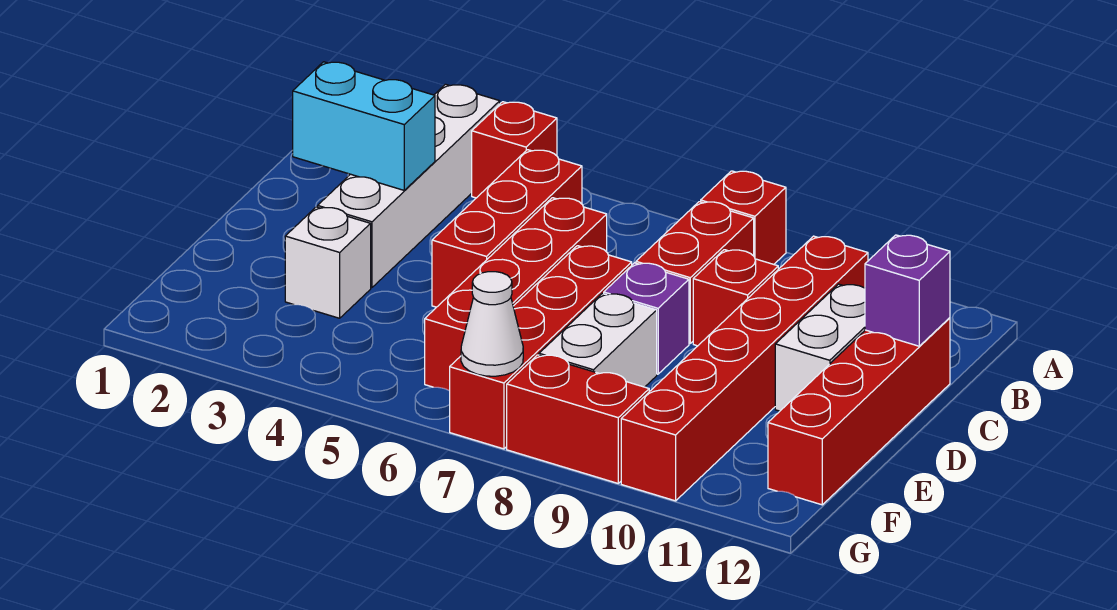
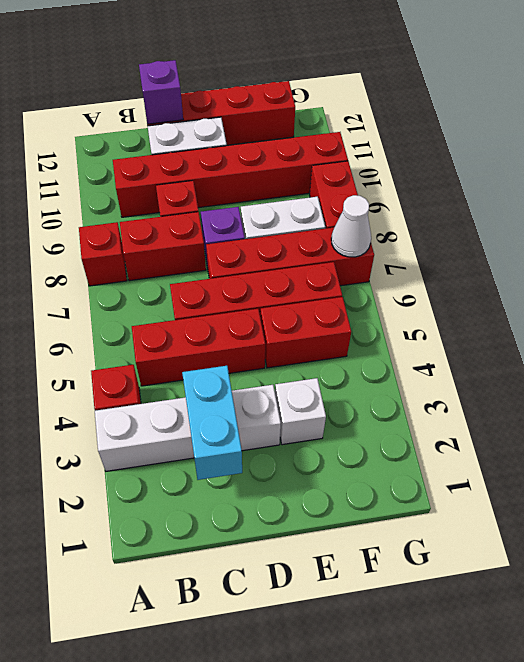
none -> red 1x2 brick [260,297,351,368]

